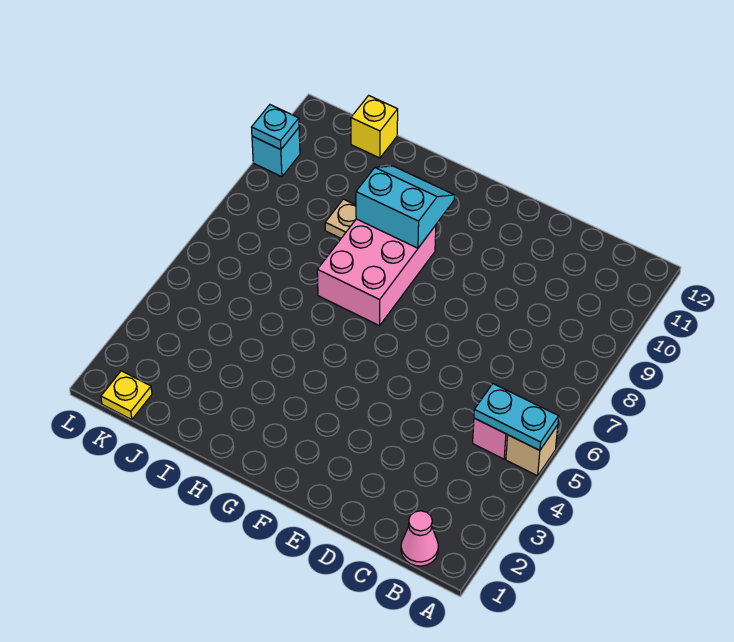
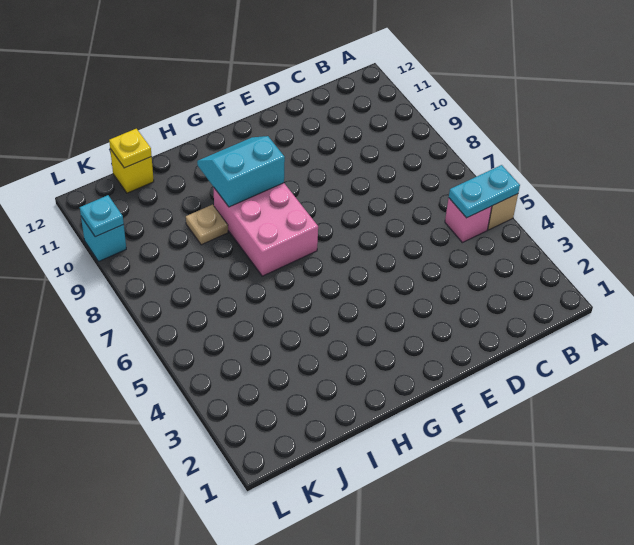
pink 1x1 cone [401,511,438,566] -> none
yellow 1x1 plate [101,371,152,419] -> yellow 1x1 plate moved to [109,129,152,168]

